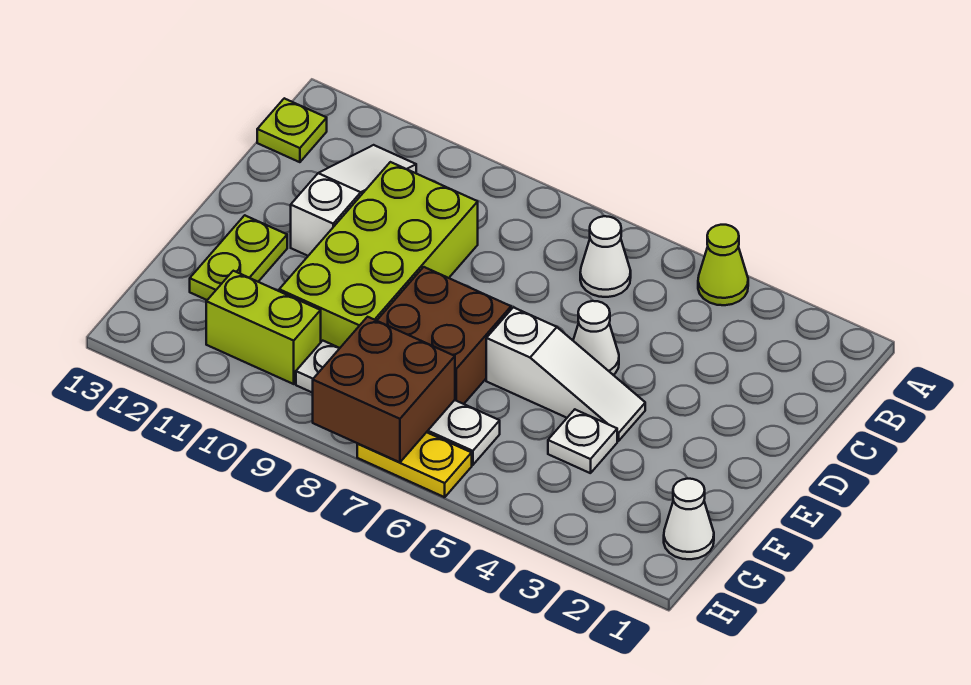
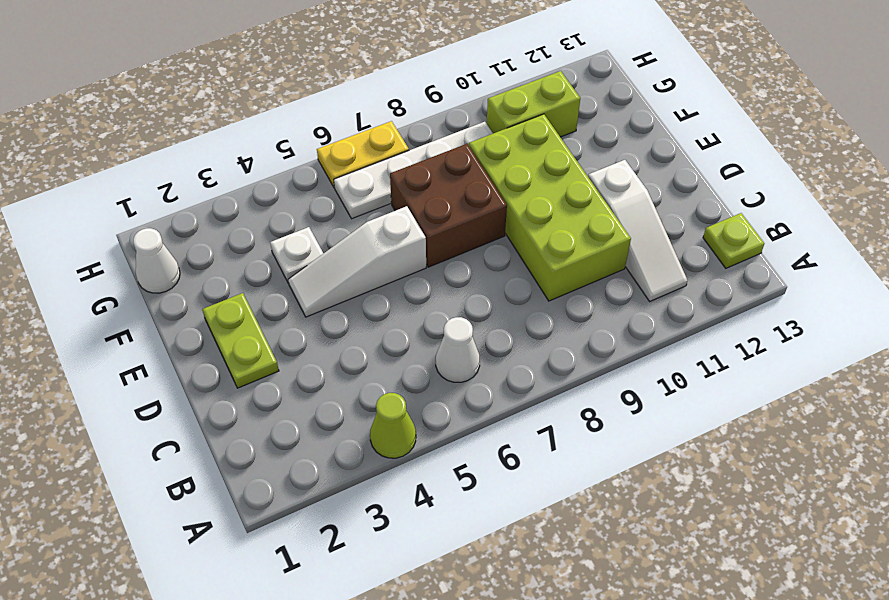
white 1x1 cone [573,301,619,375] -> none
lime 1x2 plate [190,215,287,300] -> lime 1x2 plate moved to [202,293,279,388]
brown 2x2 brick [313,317,455,462] -> none

